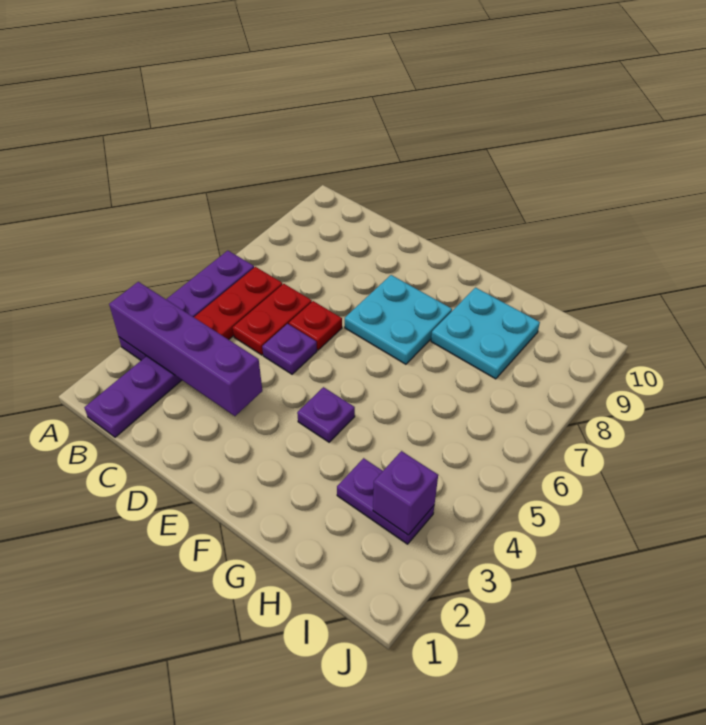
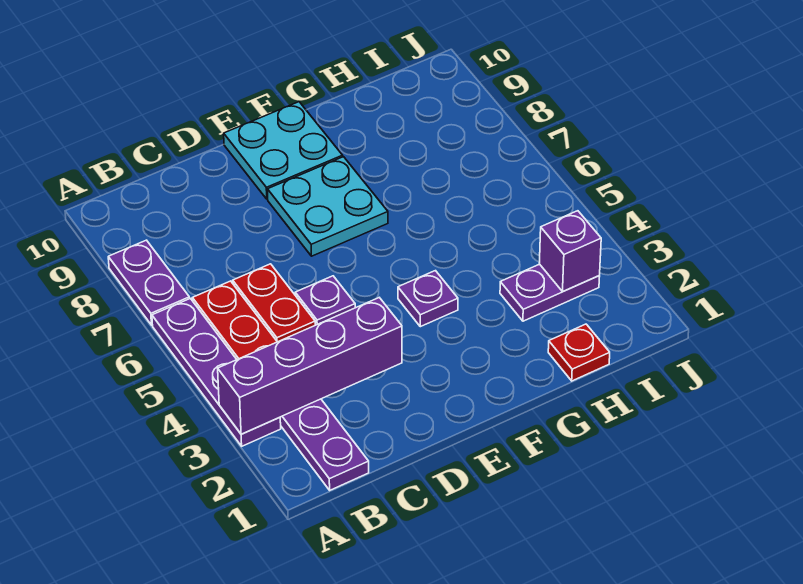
none -> purple 1x2 plate [108,240,190,325]
red 1x1 plate [289,301,342,350] -> red 1x1 plate moved to [548,324,610,381]
cyan 2x2 plate [431,288,540,379] -> cyan 2x2 plate moved to [224,102,343,199]

